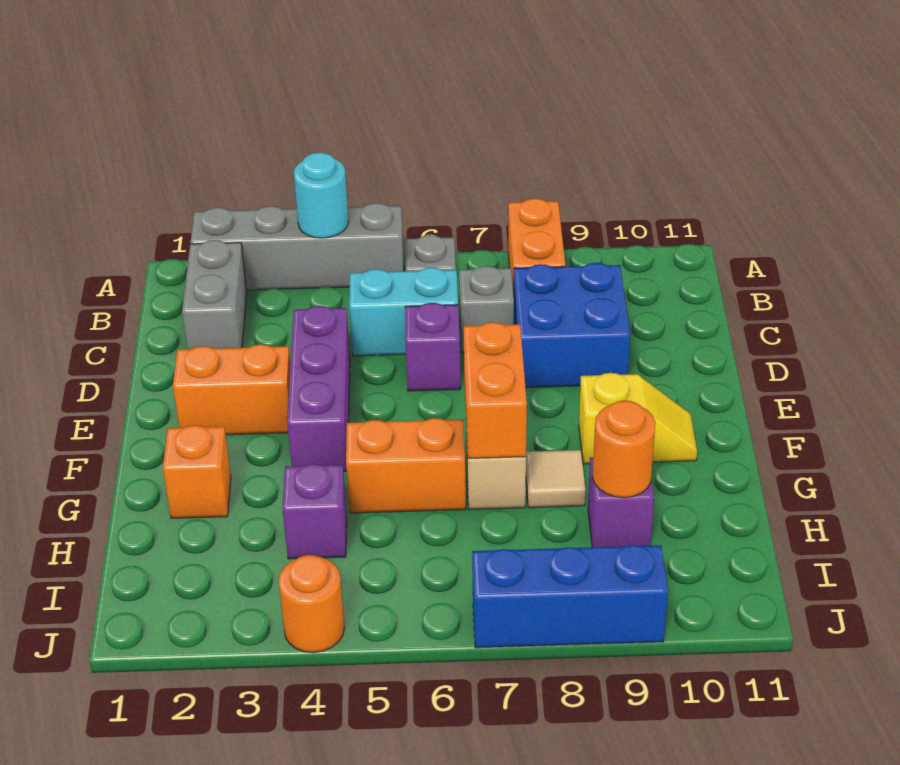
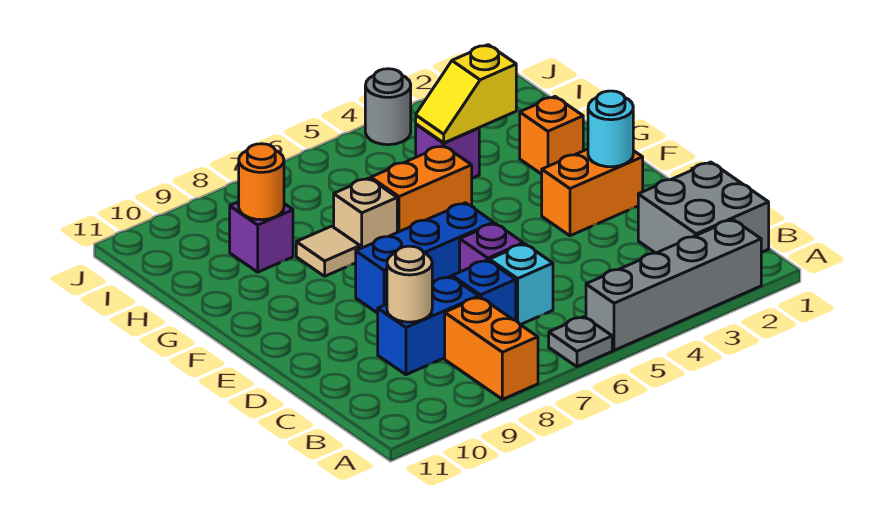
cyan 1x1 round brick [294,153,349,238] -> cyan 1x1 round brick moved to [588,91,633,167]
grey 1x2 brick [182,240,247,349] -> grey 2x2 brick [638,162,769,253]
cyan 1x2 brick [349,268,458,356] -> cyan 1x1 brick [489,244,553,325]
grey 1x1 brick [459,266,514,353] -> blue 1x1 brick [452,260,516,320]
blue 2x2 brick [514,263,630,388] -> blue 1x2 brick [378,276,479,375]
none -> tan 1x1 round brick [387,246,432,322]
purple 1x3 brick [287,306,350,471] -> none
orange 1x2 brick [463,322,527,458] -> none
yellow 1x2 slope [579,373,697,464] -> yellow 1x2 slope moved to [416,45,516,143]
orange 1x1 round brick [278,555,344,653] -> grey 1x1 round brick [365,69,411,145]
blue 1x3 brick [472,545,668,648] -> blue 1x3 brick moved to [356,203,494,313]

